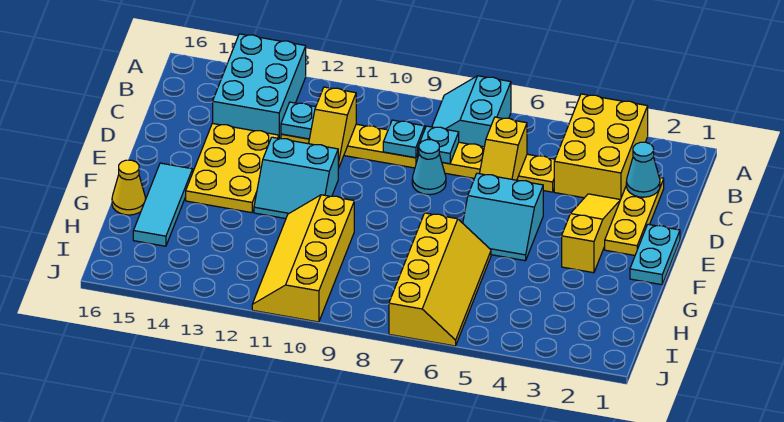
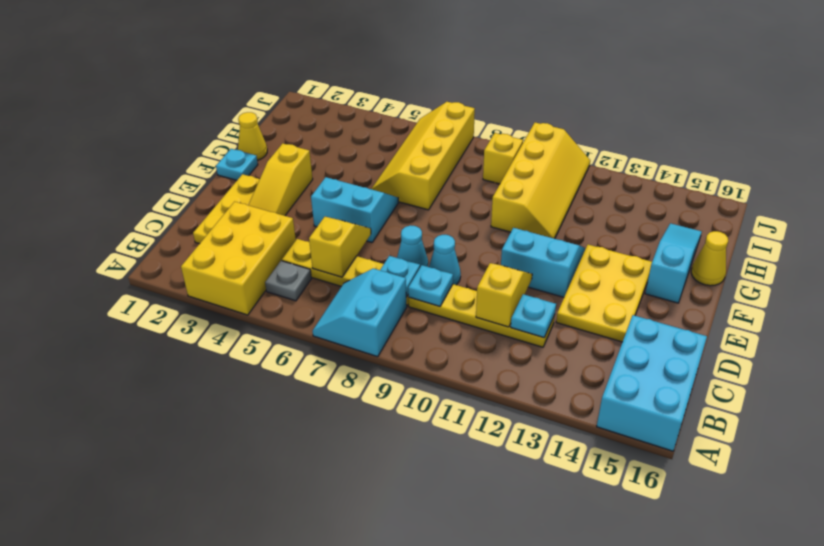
cyan 2x2 slope [432,76,511,147] -> cyan 2x2 slope turned to [313,268,407,357]
cyan 2x3 brick [213,34,306,139] -> cyan 2x3 brick moved to [597,315,707,451]
none -> grey 1x1 plate [265,261,311,301]
cyan 1x1 cone [626,142,660,197] -> cyan 1x1 cone moved to [429,235,461,285]
cyan 1x2 plate [630,224,680,285] -> cyan 1x1 plate [216,149,258,180]
cyan 1x3 tile [133,163,193,246] -> cyan 1x3 slope [645,223,702,303]
none -> yellow 1x1 cone [238,112,267,160]
none -> yellow 1x1 brick [483,133,523,184]

